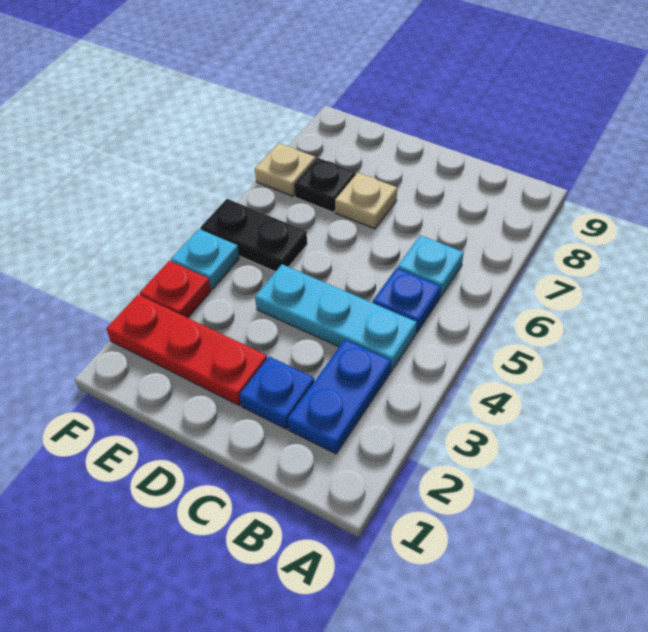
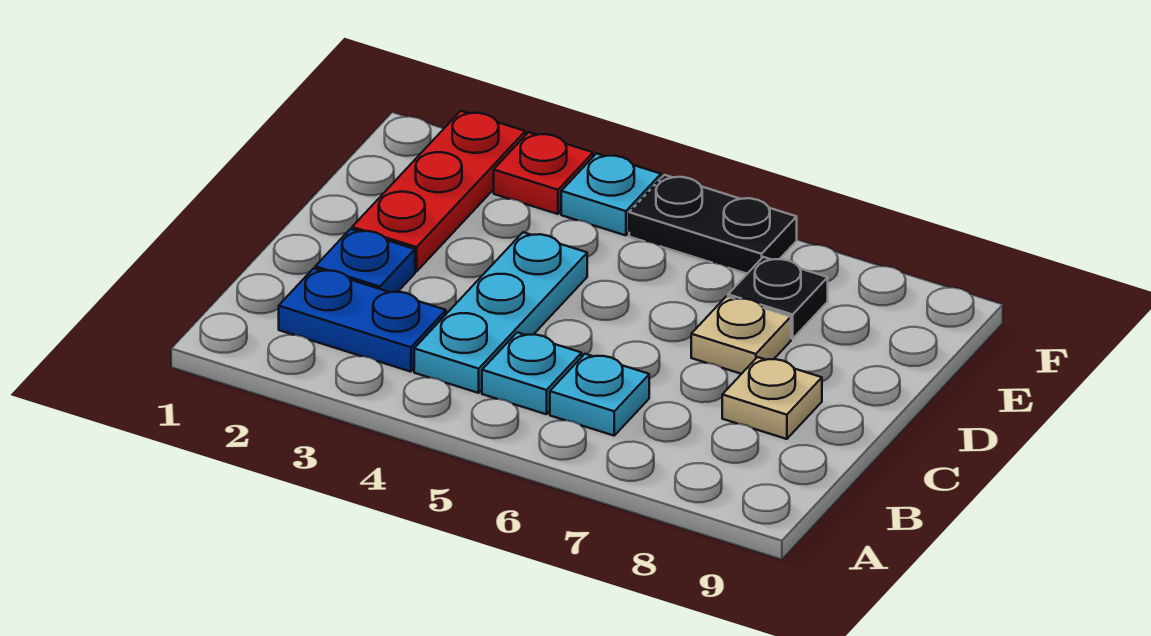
blue 1x1 plate [373,268,441,333] -> cyan 1x1 plate [482,332,582,414]
black 1x2 plate [200,199,307,272] -> black 1x2 plate turned to [629,175,797,274]
tan 1x1 plate [255,143,316,196] -> tan 1x1 plate moved to [722,357,822,439]

